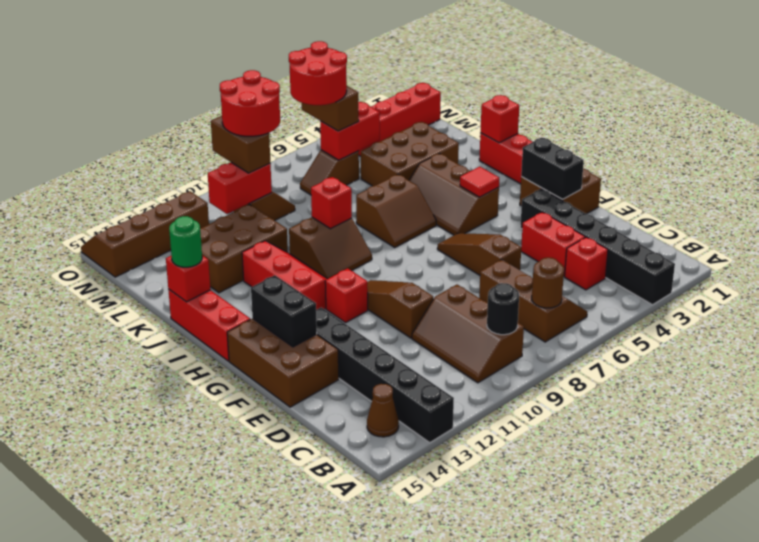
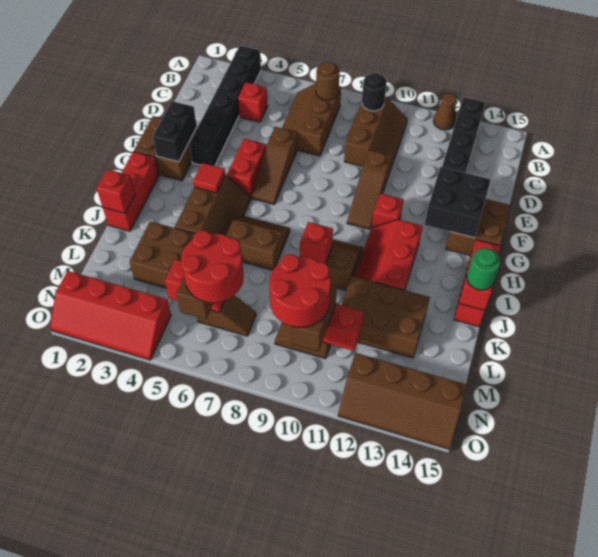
brown 1x1 cone [367,384,399,437] -> brown 1x1 cone moved to [433,93,456,130]
red 1x2 brick [521,212,585,276] -> red 1x2 brick moved to [227,139,266,198]
brown 2x3 brick [227,319,339,407] -> brown 2x2 brick [446,199,511,256]
black 1x2 brick [251,275,317,347] -> black 2x2 brick [424,167,491,238]

